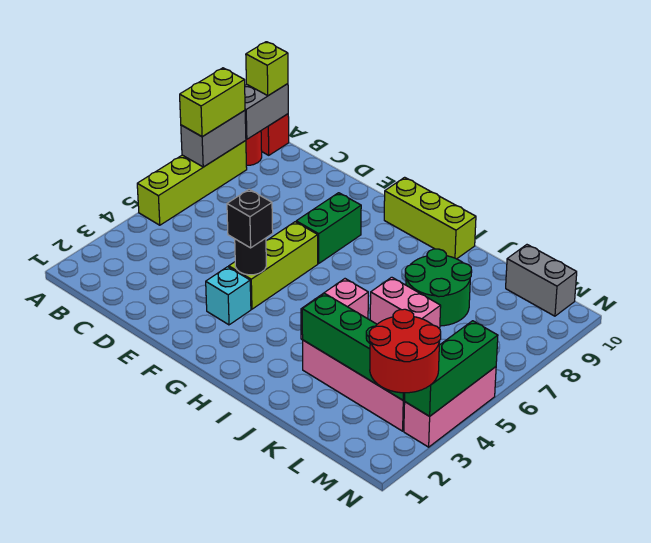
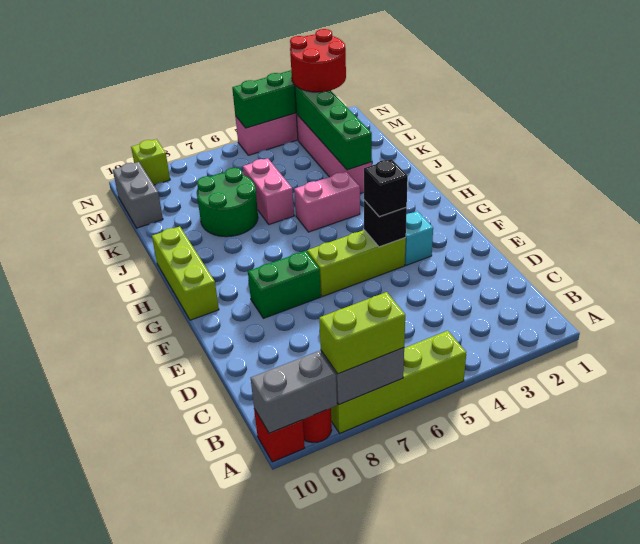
lime 1x1 brick [246,42,288,96] -> lime 1x1 brick moved to [131,139,170,185]
black 1x1 round brick [235,238,266,275] -> black 1x1 brick [364,200,407,247]

